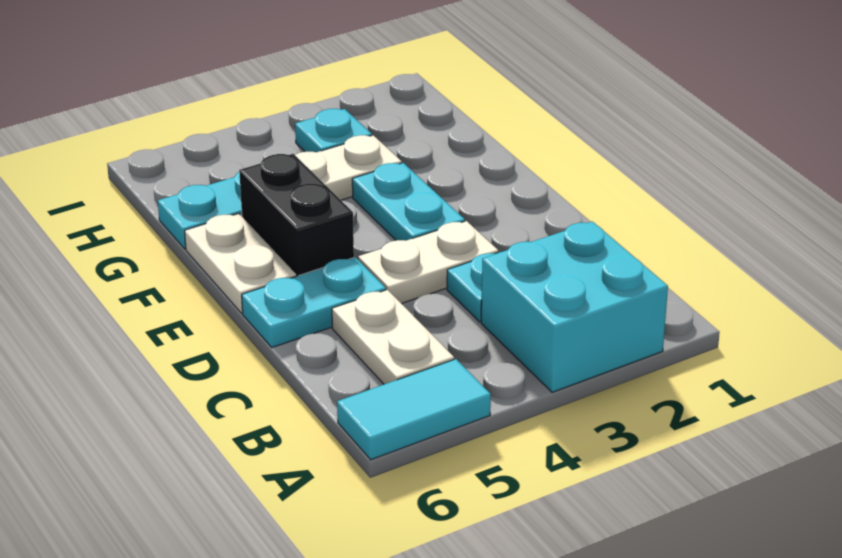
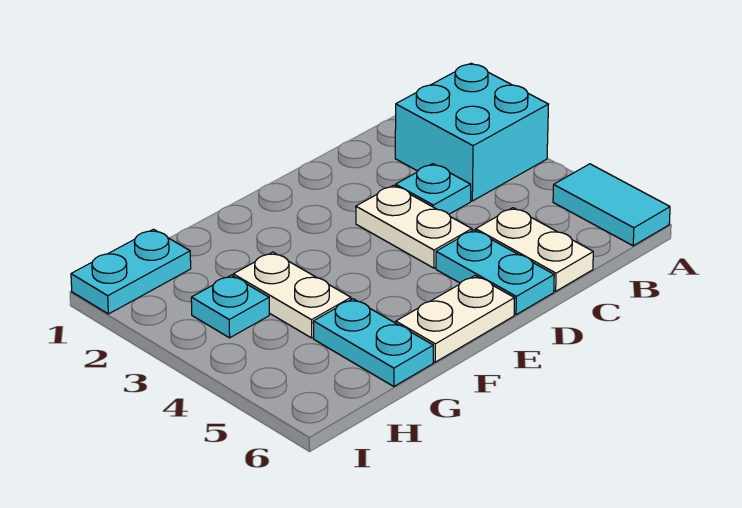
white 1x2 plate [332,290,454,384] -> white 1x2 plate turned to [476,208,593,291]
cyan 1x2 plate [352,163,465,241] -> cyan 1x2 plate moved to [71,229,191,314]
black 1x2 brick [239,154,354,276] -> none

